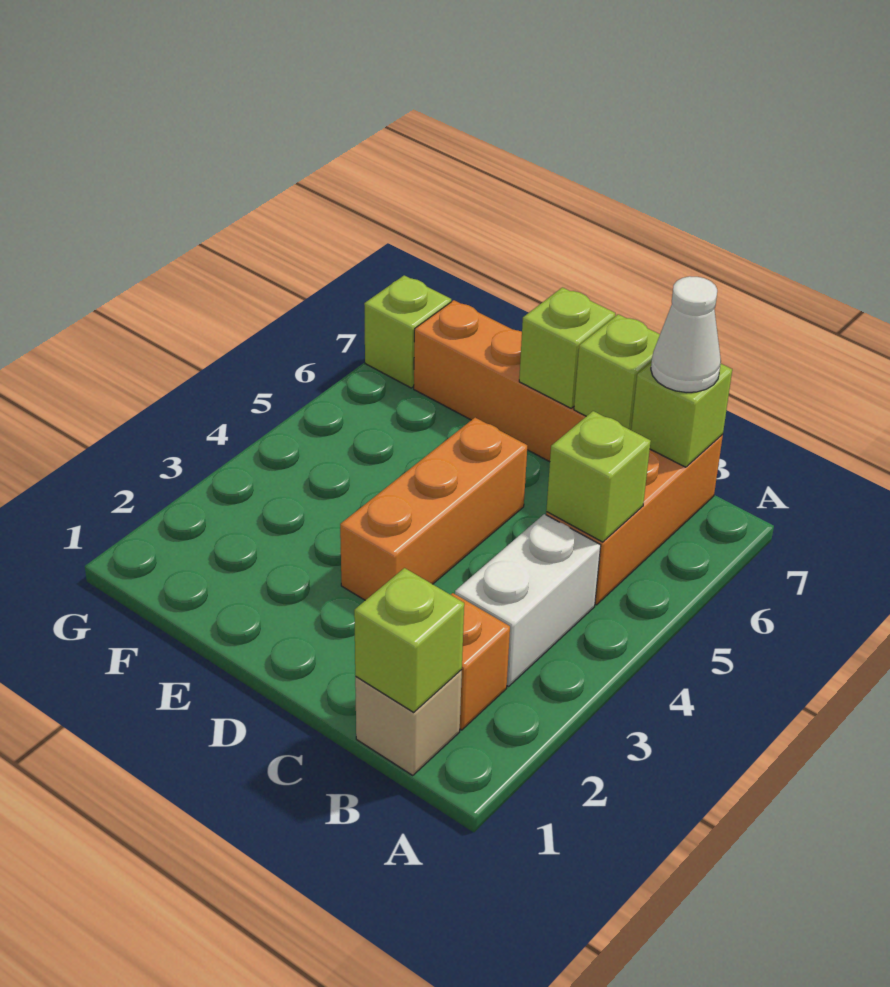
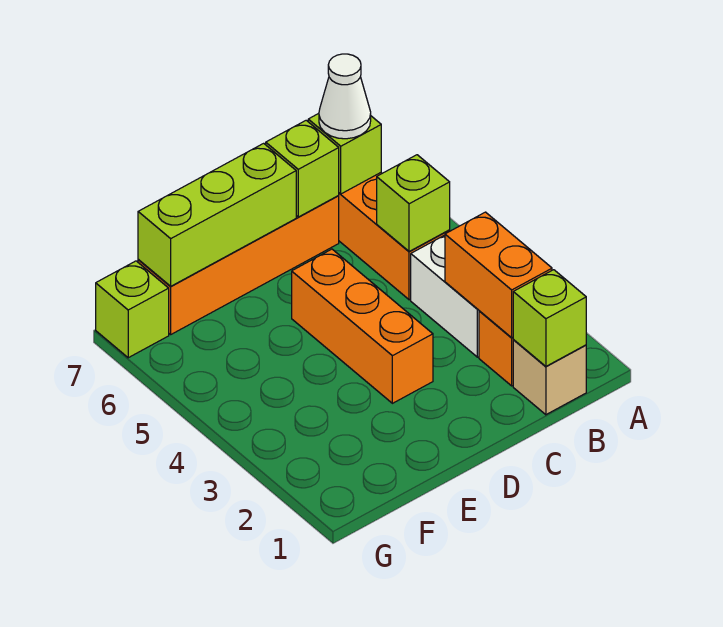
none -> orange 1x2 brick [445,212,552,337]
lime 1x1 brick [519,287,615,408] -> lime 1x3 brick [138,143,296,286]

